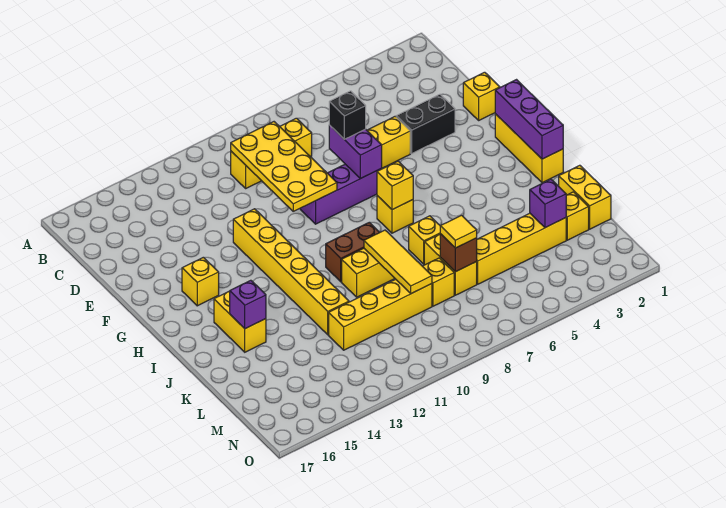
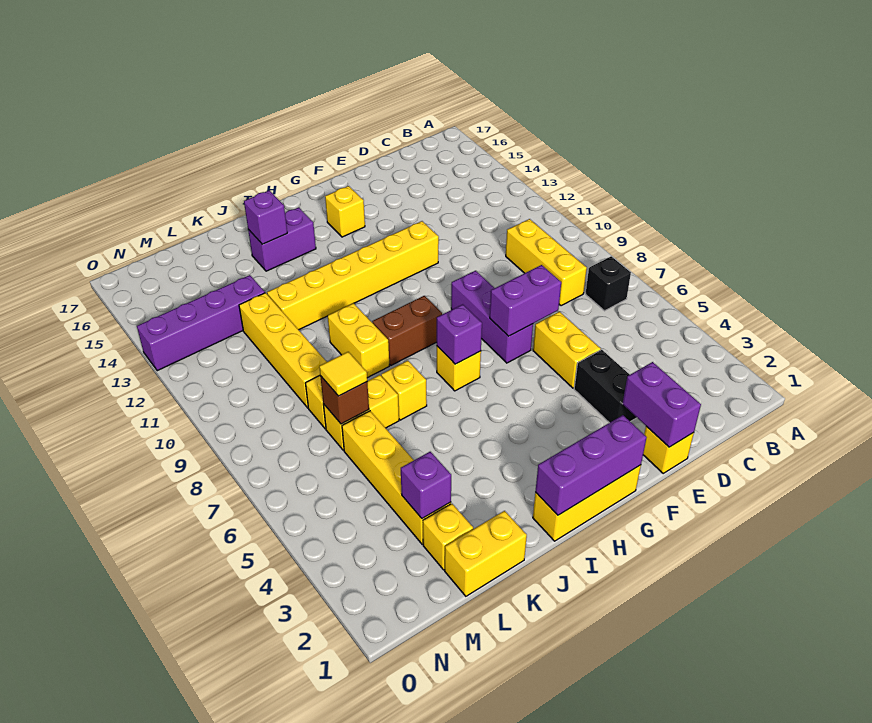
yellow 2x4 plate [231,122,337,211] -> none
none -> purple 1x2 brick [623,362,701,447]
black 1x1 brick [329,91,366,139] -> black 1x1 brick moved to [586,256,631,311]
yellow 1x1 brick [377,161,413,210] -> purple 1x1 brick [437,304,482,364]
brown 1x2 brick [326,222,380,282] -> brown 1x2 brick turned to [372,296,442,365]
yellow 1x2 brick [214,291,266,352] -> purple 1x2 brick [248,207,316,271]
yellow 1x3 tile [364,230,432,294] -> none
none -> purple 1x4 brick [137,275,265,371]

